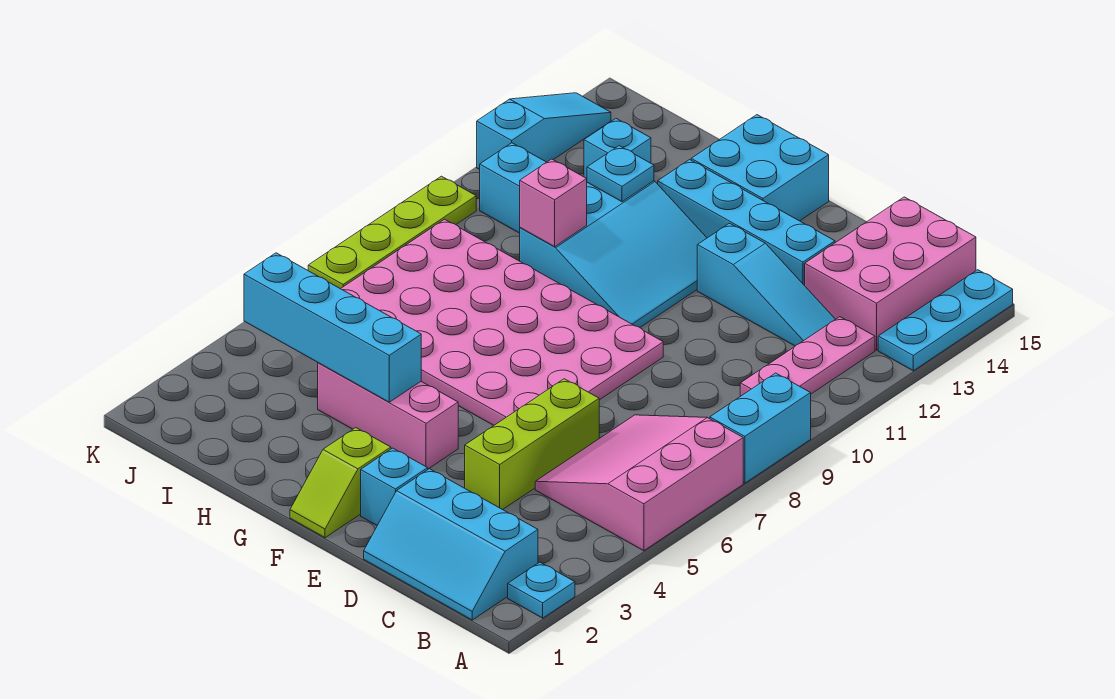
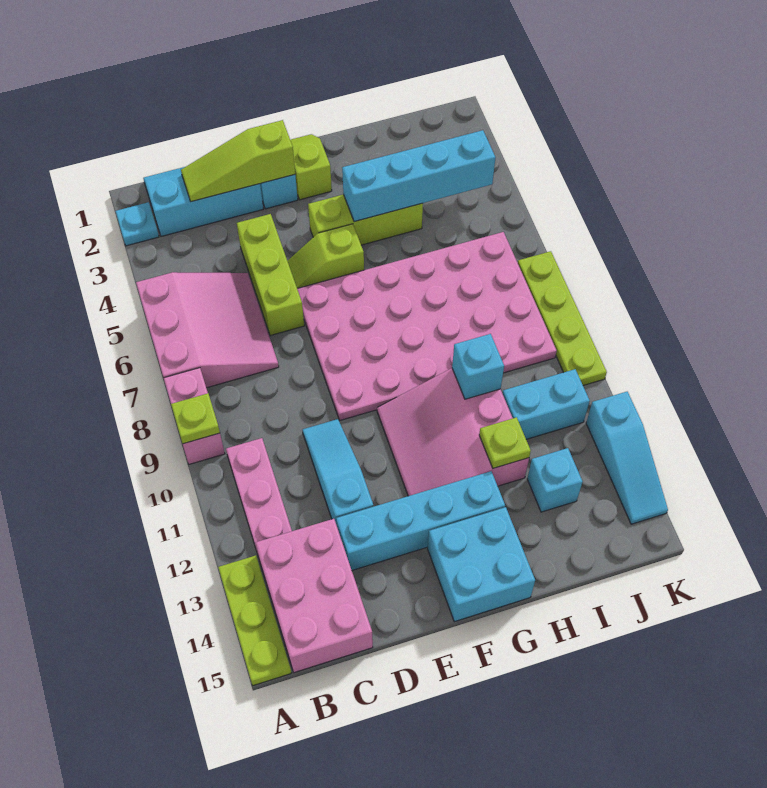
cyan 1x2 brick [710,373,811,483] -> pink 1x2 brick [164,368,225,464]
none -> lime 1x1 plate [171,393,220,444]
cyan 1x3 plate [878,270,1013,371] -> lime 1x3 plate [218,556,291,686]
none -> lime 1x3 slope [181,120,295,202]
cyan 1x3 slope [697,223,835,346] -> cyan 1x3 slope turned to [303,419,373,525]
none -> lime 1x2 slope [288,224,364,288]
pink 1x3 brick [318,363,458,469] -> lime 1x3 brick [308,194,423,245]
cyan 3x3 slope [520,181,707,327] -> pink 3x3 slope [377,368,529,496]
pink 1x1 brick [520,159,587,247] -> cyan 1x1 brick [452,334,504,399]
cyan 1x1 plate [587,146,654,202] -> lime 1x1 plate [479,417,531,468]

